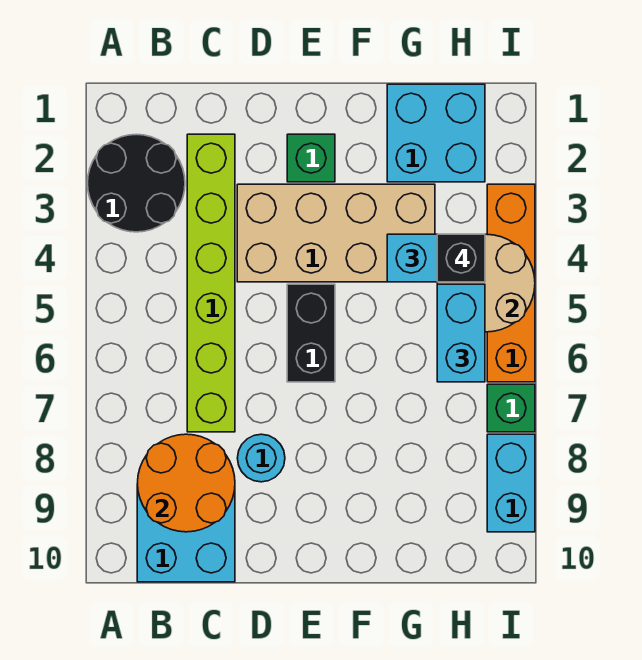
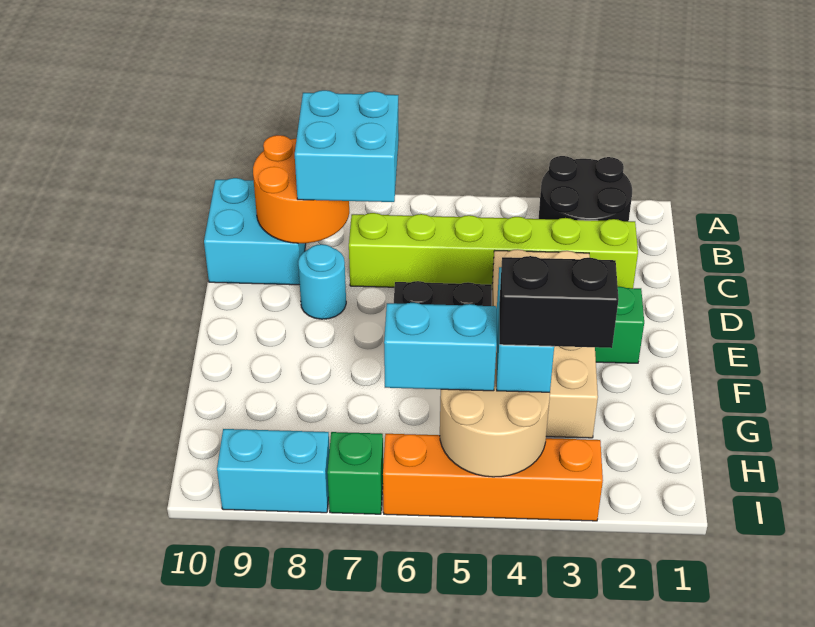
cyan 2x2 brick [387,84,485,182] -> cyan 2x2 brick moved to [295,90,399,202]
black 1x1 brick [437,234,485,282] -> black 1x2 brick [499,256,619,348]

